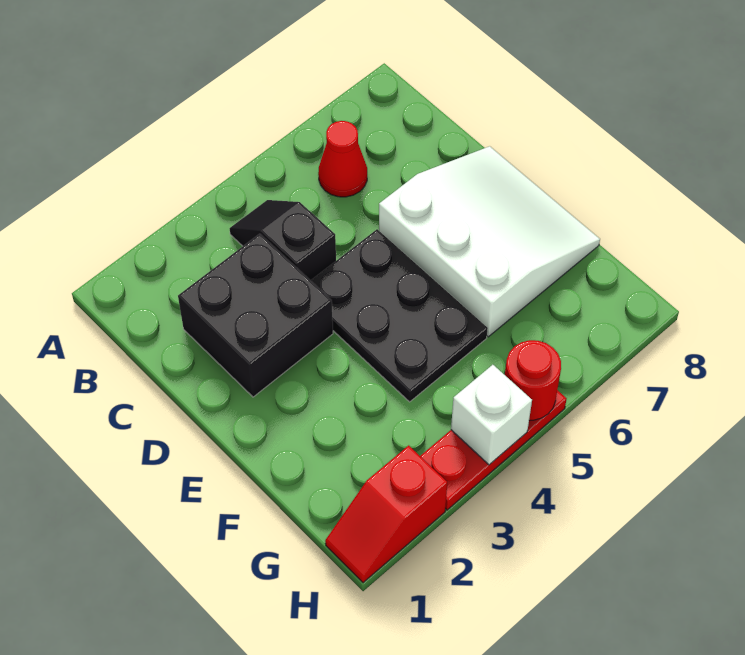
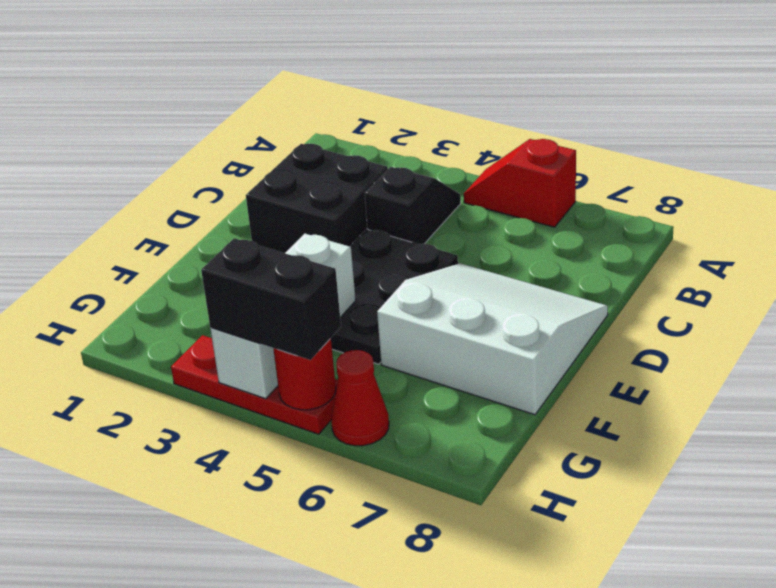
red 1x1 cone [318,121,367,197] -> red 1x1 cone moved to [331,350,389,446]
white 3x3 slope [379,146,600,337] -> white 3x3 slope turned to [377,263,608,415]
red 1x2 slope [325,445,447,583] -> red 1x2 slope moved to [464,139,576,227]
white 1x1 brick [451,365,532,465] -> white 1x3 brick [210,234,356,399]
none -> black 1x2 brick [201,238,341,360]

